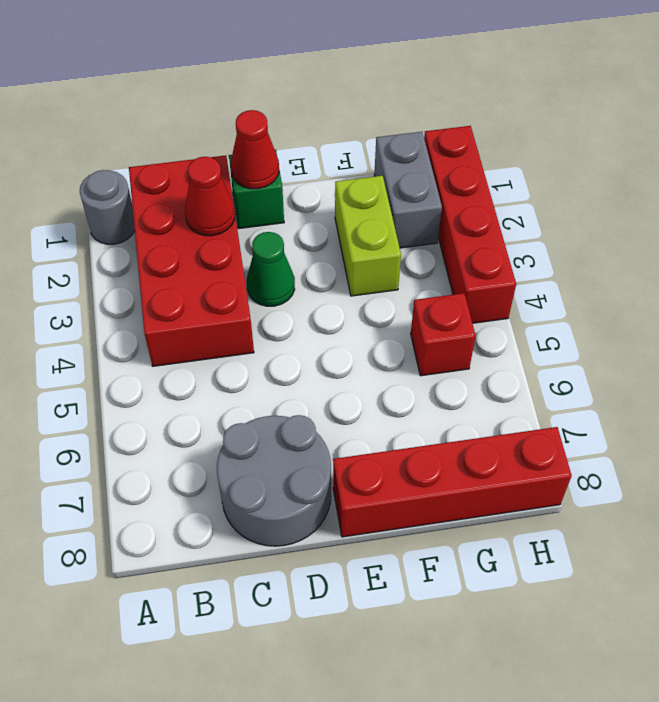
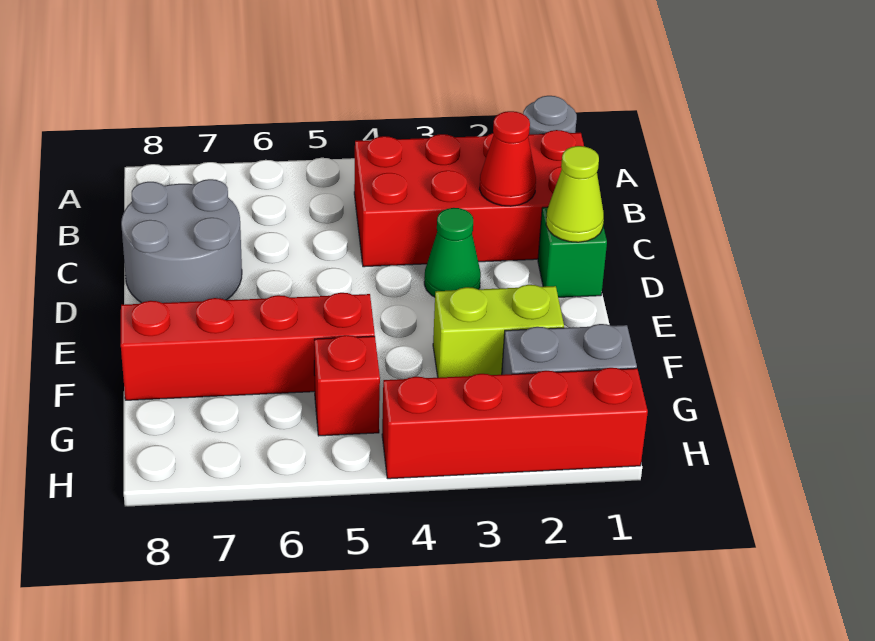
red 1x1 cone [231,110,279,189] -> lime 1x1 cone [546,146,604,242]
red 1x4 brick [333,427,572,537] -> red 1x4 brick turned to [121,293,375,400]

